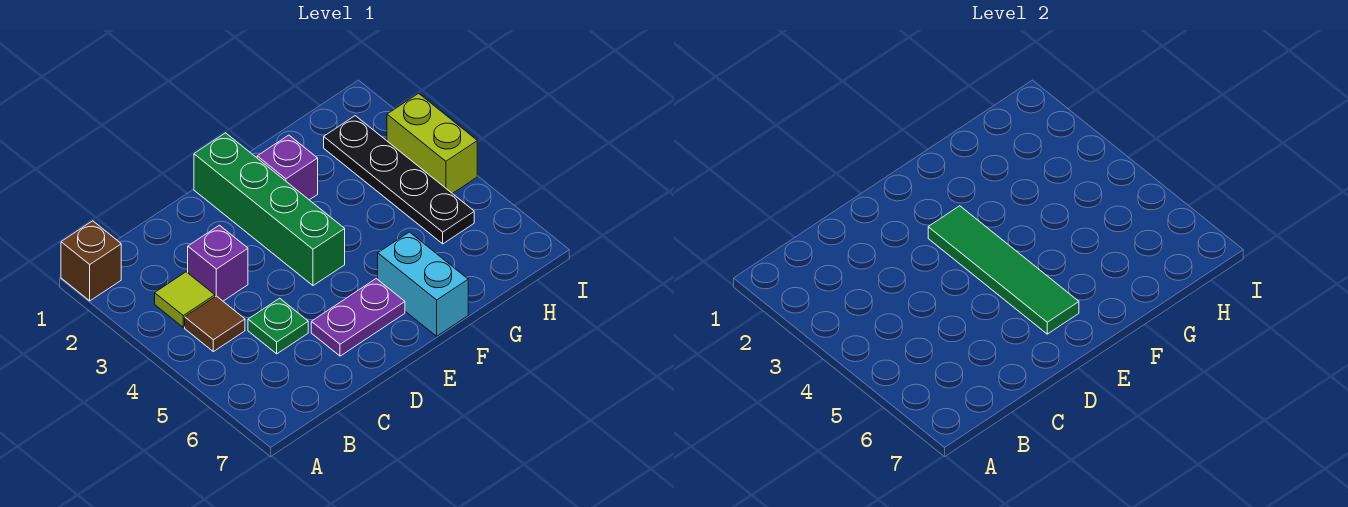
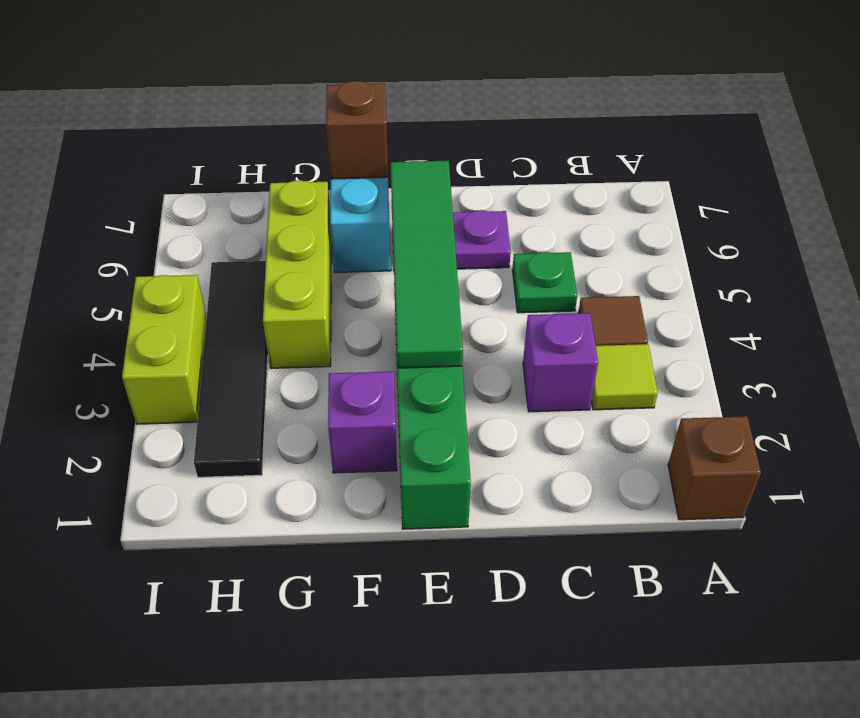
none -> brown 1x1 brick [326,81,388,179]
none -> lime 1x3 brick [263,180,332,368]
black 1x4 plate [324,116,474,244] -> black 1x4 tile [194,261,268,477]

